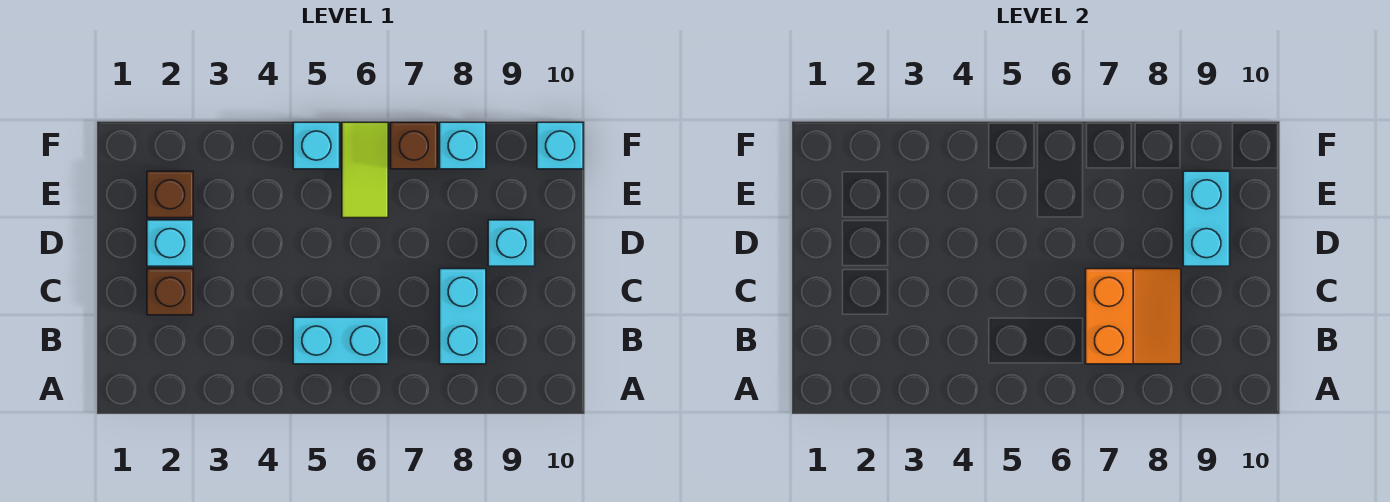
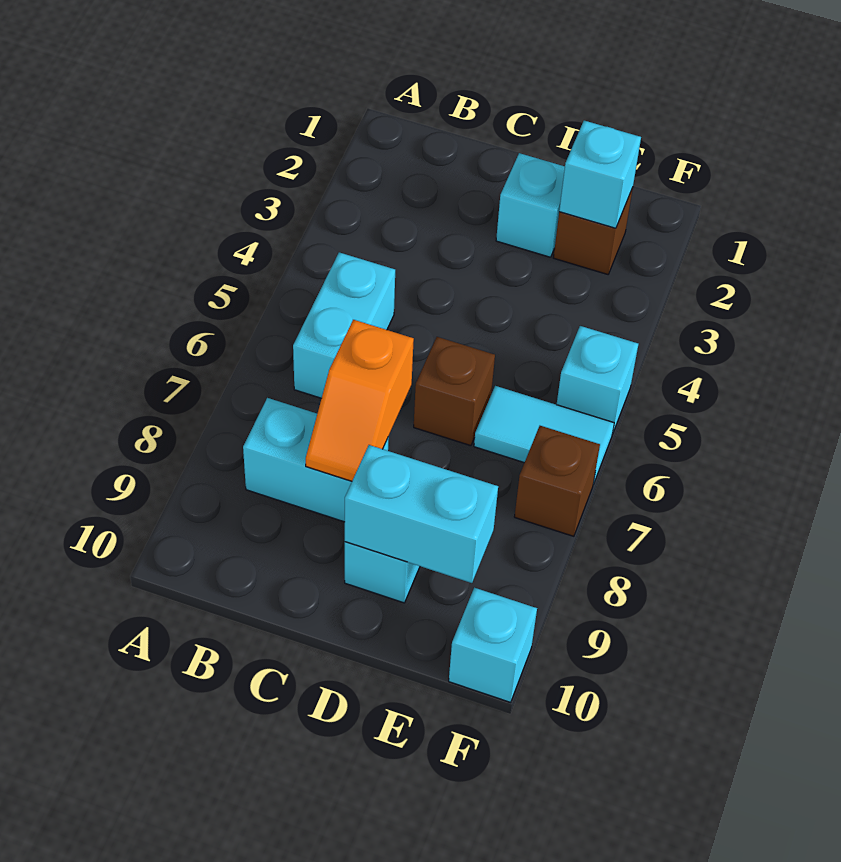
orange 2x2 slope [1086,269,1181,364] -> orange 1x2 slope [306,320,414,481]
brown 1x1 brick [147,269,193,315] -> brown 1x1 brick moved to [414,337,495,446]
lime 1x2 tile [342,122,388,218] -> cyan 1x2 tile [474,386,614,484]
cyan 1x1 brick [440,122,486,169] -> cyan 1x1 brick moved to [559,121,641,228]

